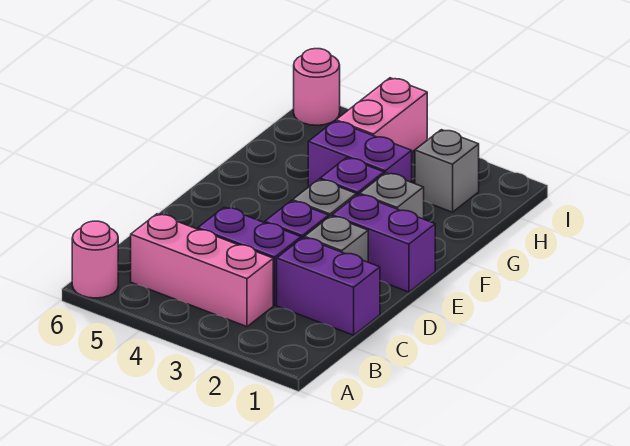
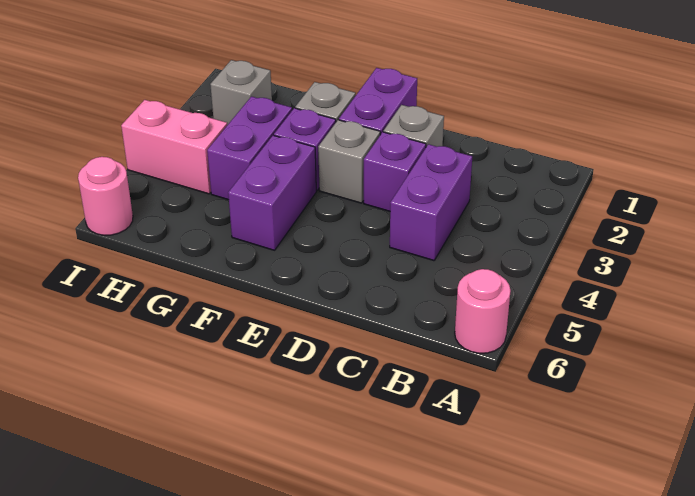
pink 1x3 brick [131,214,273,327] -> none
purple 1x2 brick [277,238,380,335] -> purple 1x2 brick moved to [228,135,316,250]

